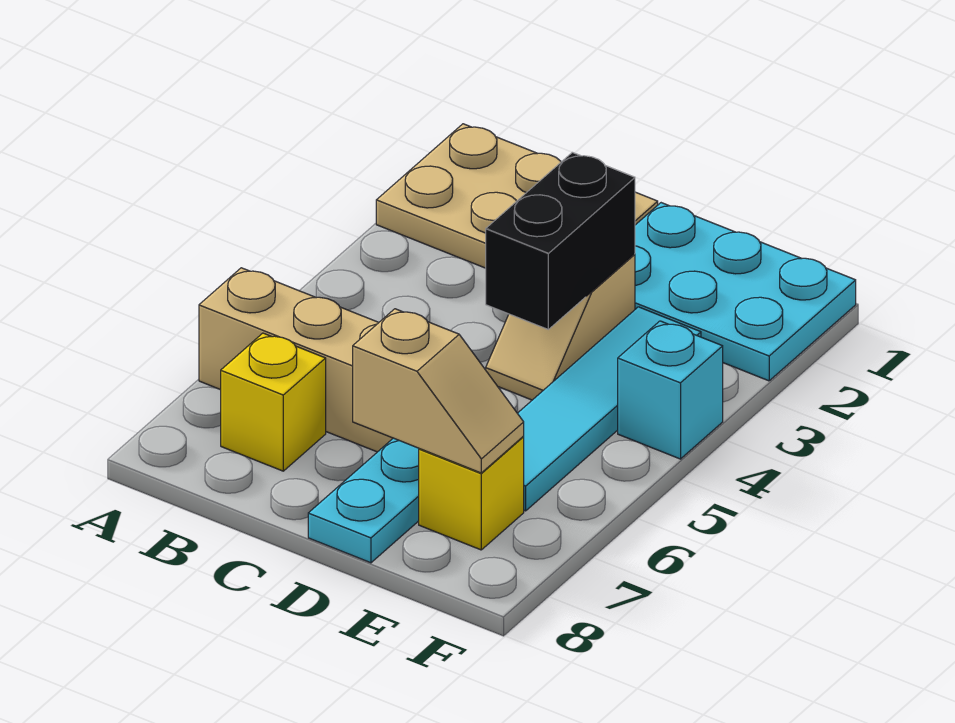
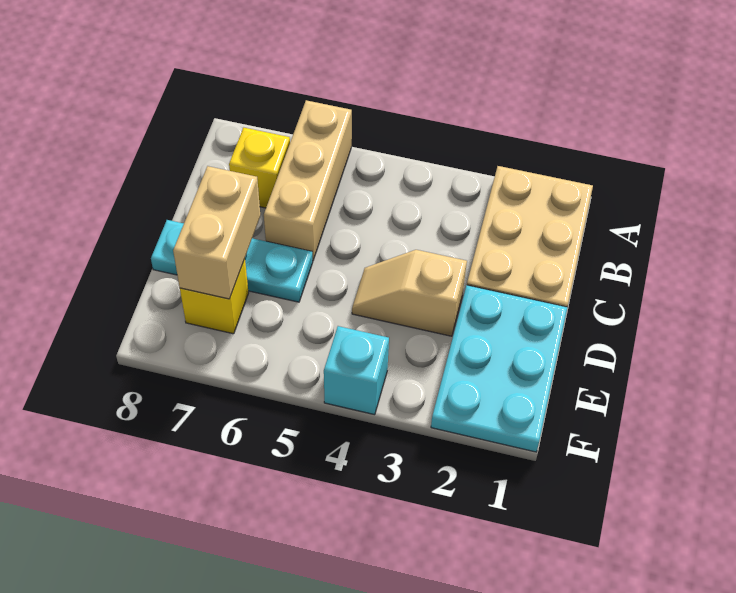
black 1x2 brick [486,152,635,329] -> none
tan 1x2 slope [353,309,524,473] -> tan 1x2 brick [173,166,260,299]
cyan 1x4 tile [517,307,701,511] -> none

